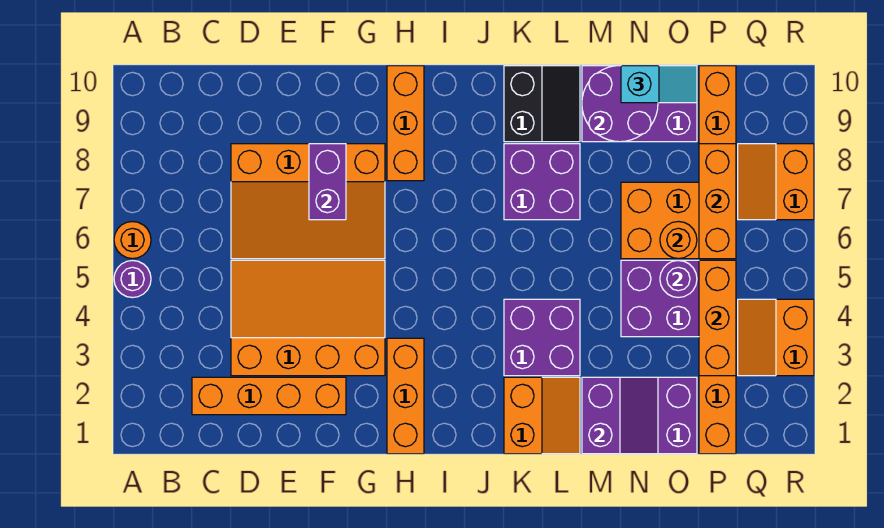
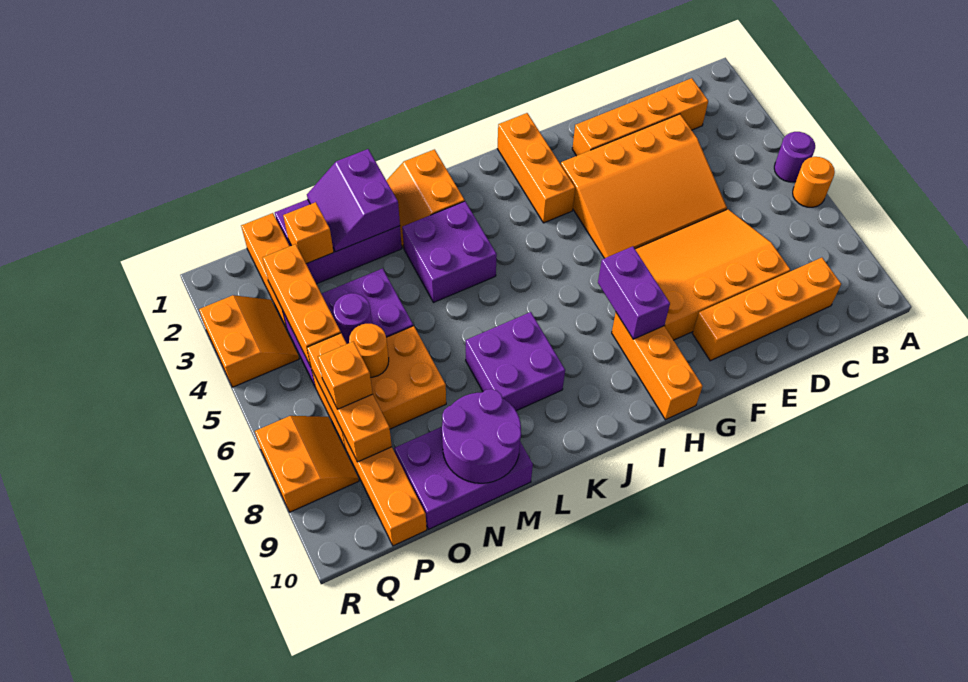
none -> orange 1x4 brick [692,258,841,361]
purple 1x2 brick [309,144,346,220] -> purple 1x2 brick moved to [598,246,670,339]
black 2x2 slope [504,66,580,142] -> none
cyan 1x2 slope [621,66,697,103] -> none
none -> orange 1x1 brick [283,202,334,264]
none -> orange 1x1 brick [318,342,373,409]

